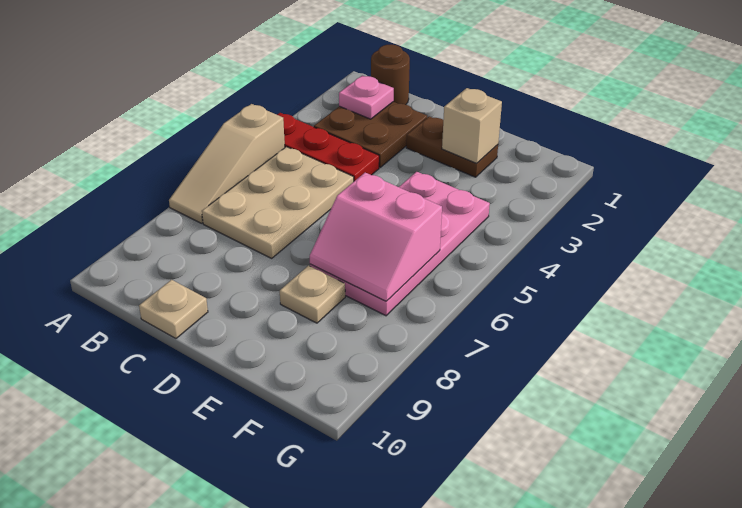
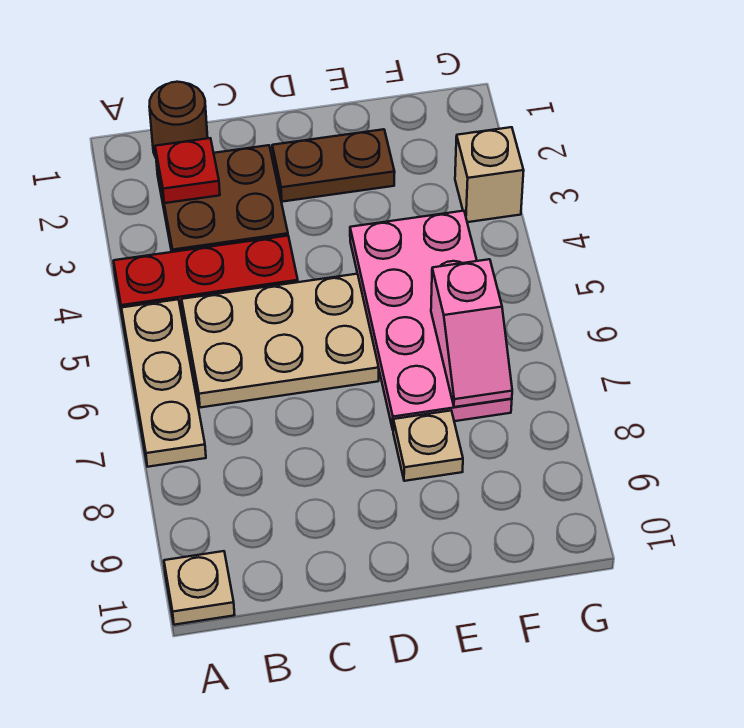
tan 1x3 slope [169,104,285,223] -> tan 1x3 plate [121,299,206,467]
pink 1x1 plate [339,76,394,119] -> red 1x1 plate [155,138,220,203]
tan 2x3 plate [202,147,354,258] -> tan 2x3 plate turned to [182,274,379,408]
tan 1x1 plate [139,280,208,338] -> tan 1x1 plate moved to [164,551,235,625]
tan 1x1 brick [442,88,502,164] -> tan 1x1 brick moved to [455,127,524,222]
pink 2x2 slope [310,173,442,301] -> pink 1x2 slope [431,259,512,407]

